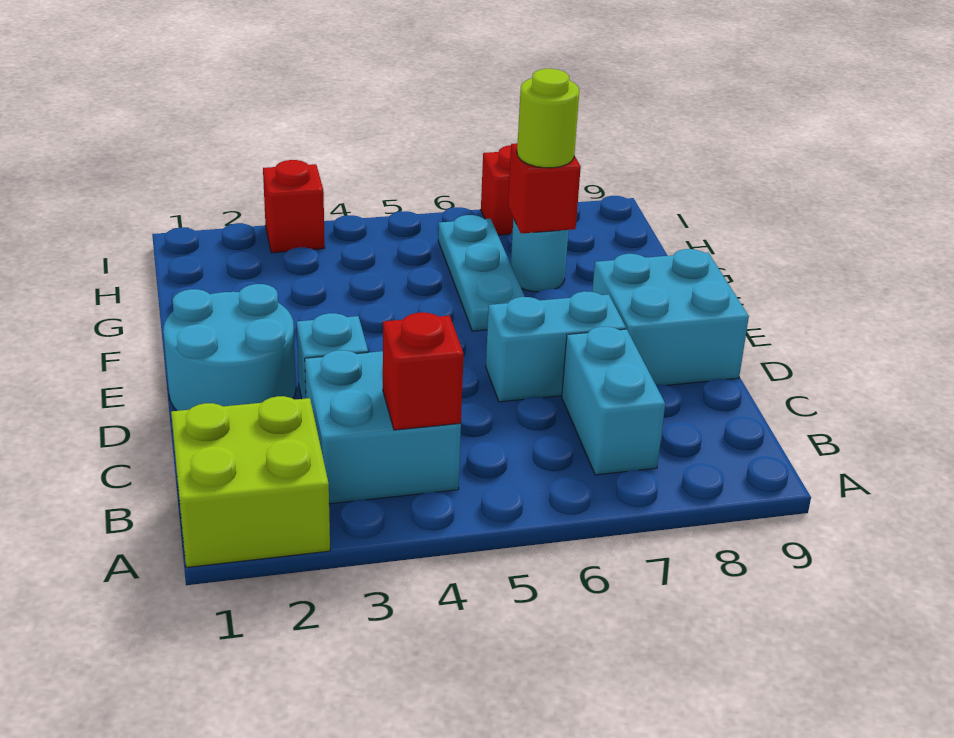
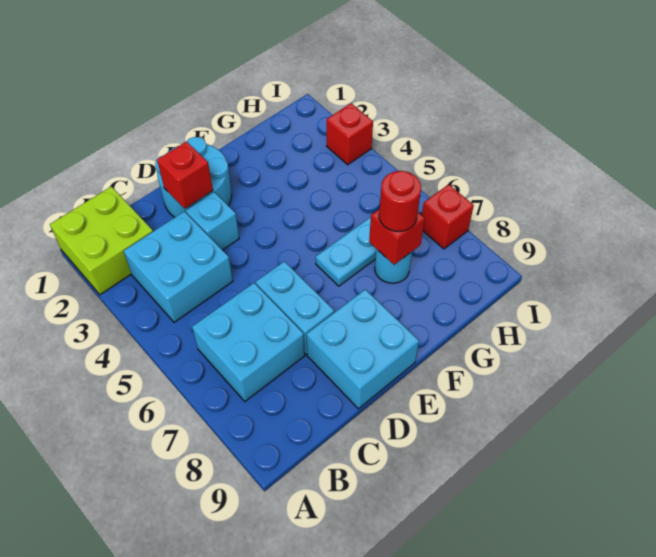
red 1x1 brick [383,313,464,430] -> red 1x1 brick moved to [157,141,213,209]
cyan 1x2 brick [562,327,665,475] -> cyan 2x2 brick [192,283,305,401]
lime 1x1 round brick [517,69,579,168] -> red 1x1 round brick [379,171,421,232]

